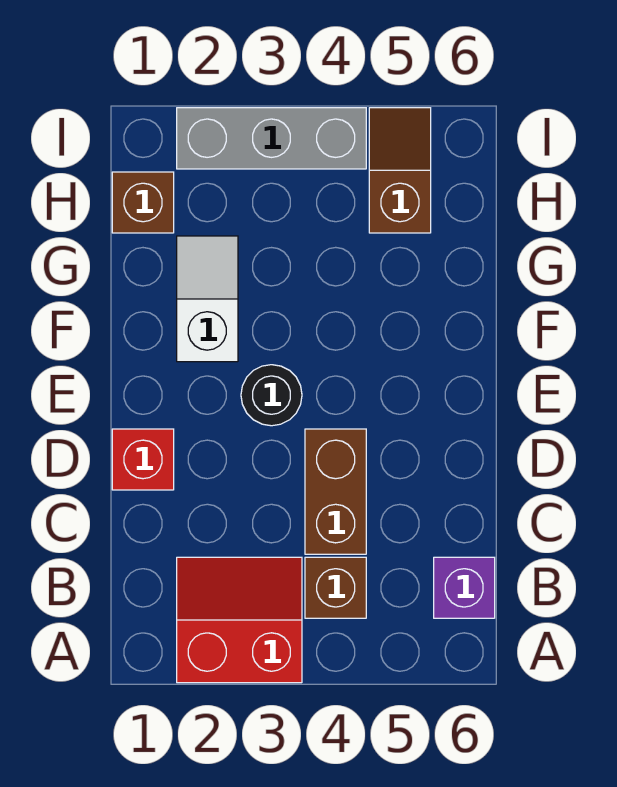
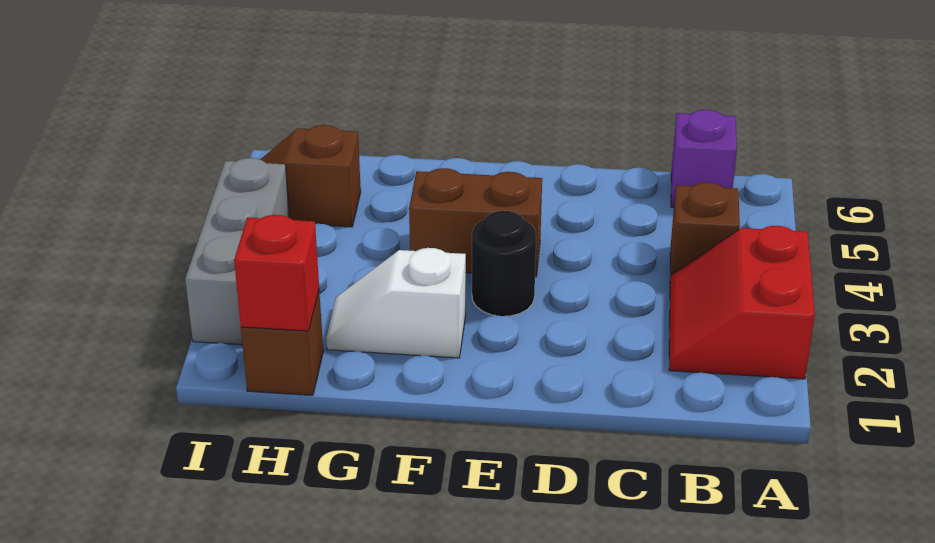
brown 1x2 brick [305,429,366,554] -> brown 1x2 brick moved to [409,168,542,277]
red 1x1 brick [112,429,174,490] -> red 1x1 brick moved to [234,215,319,331]

